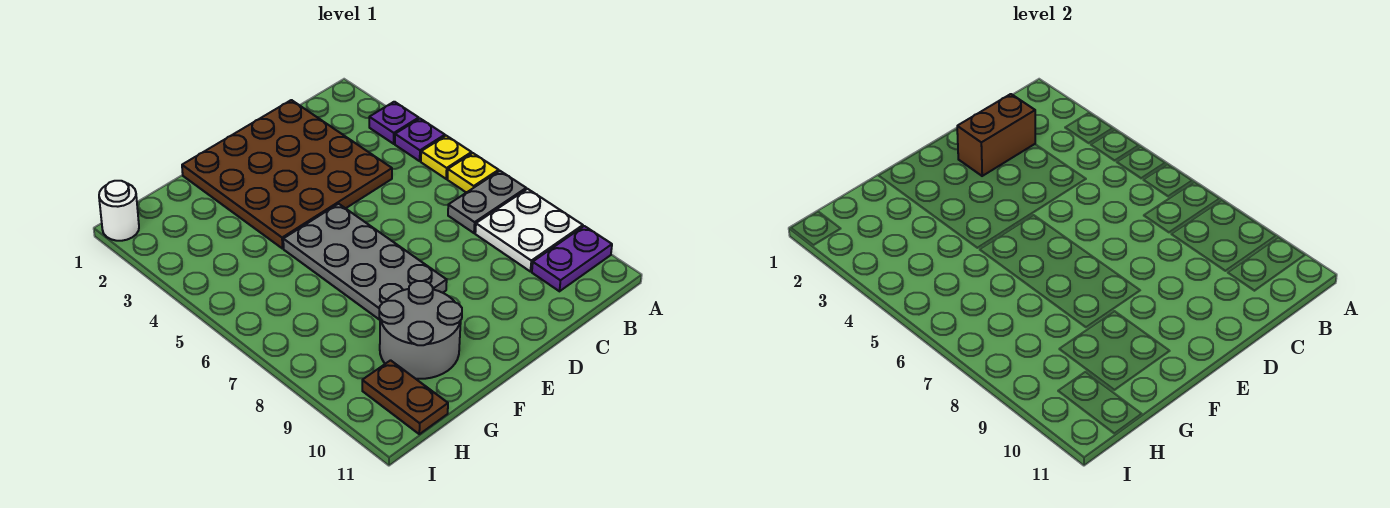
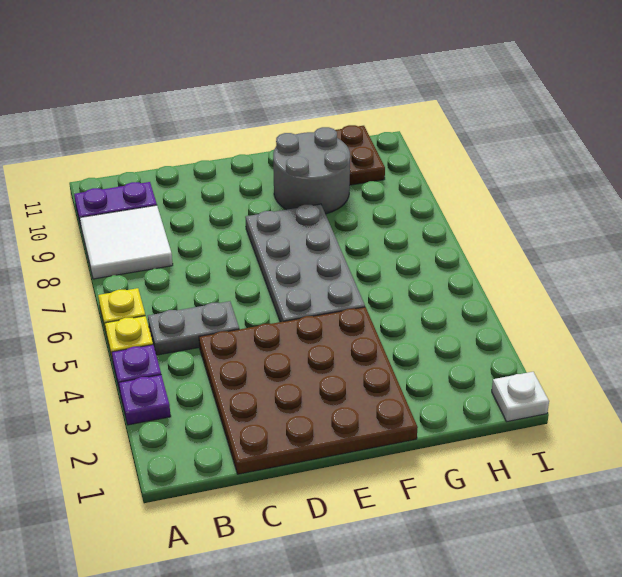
grey 1x2 plate [448,171,526,233] -> grey 1x2 plate moved to [148,301,239,355]
white 2x2 plate [475,189,583,272] -> white 2x2 tile [80,205,173,279]
brown 1x2 brick [957,94,1035,176] -> none
white 1x1 round brick [99,181,139,241] -> white 1x1 plate [492,372,549,422]

